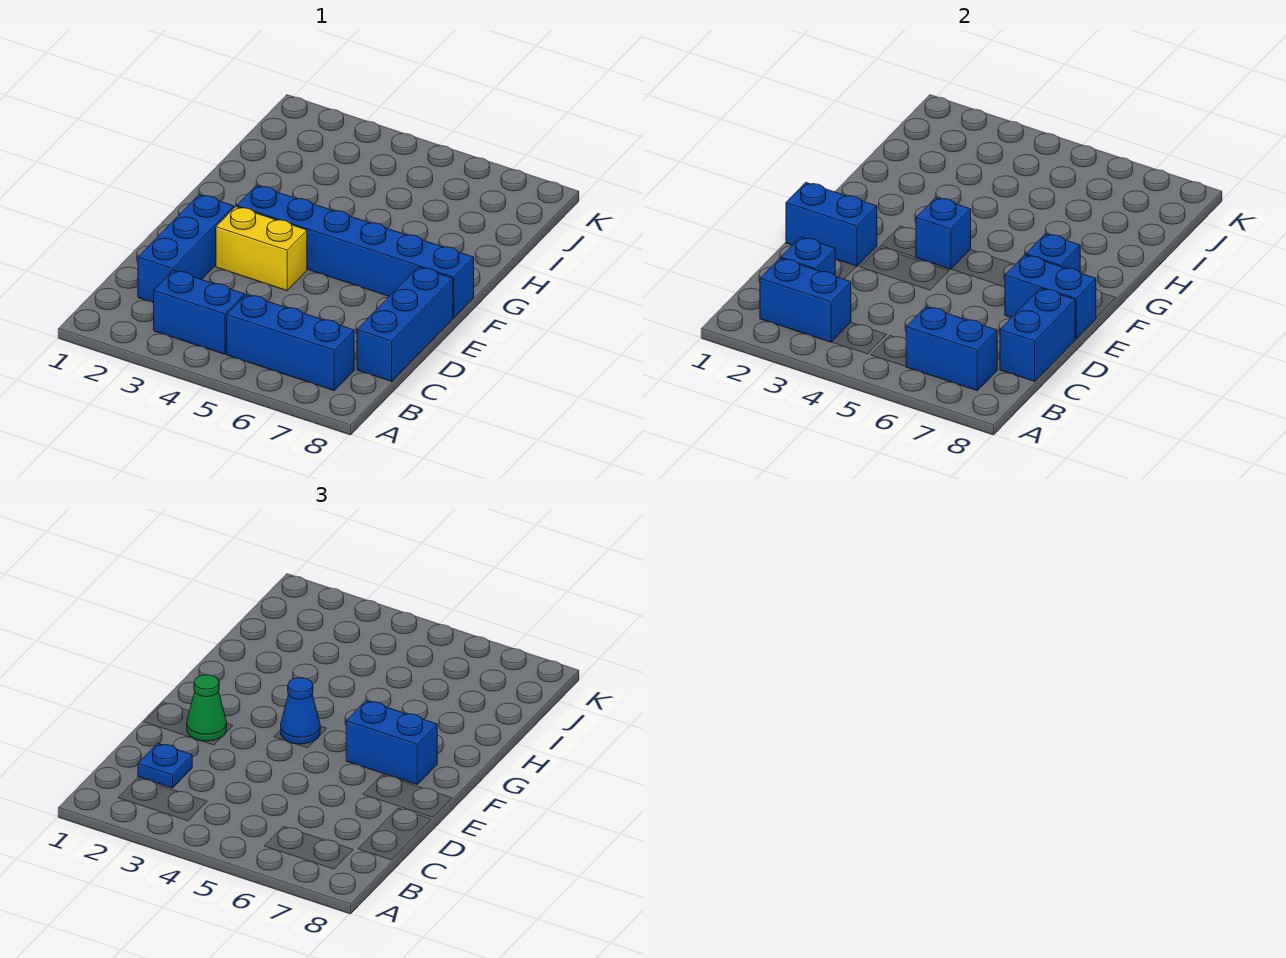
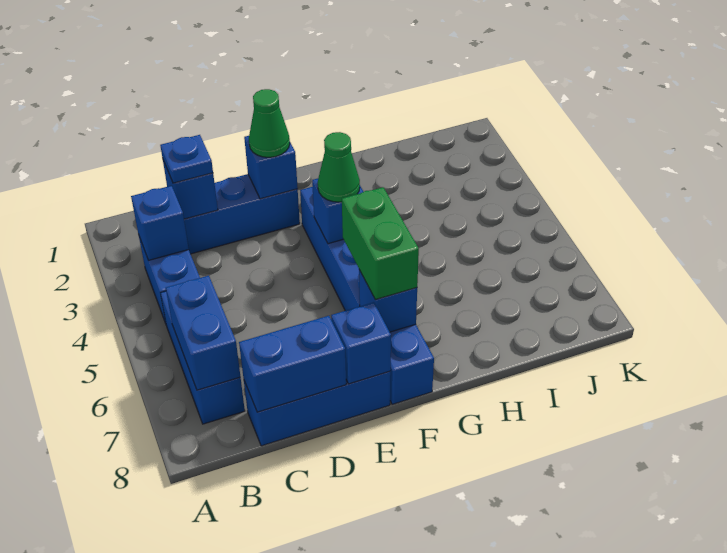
blue 1x2 brick [760,258,851,342] -> blue 1x1 brick [131,186,189,260]
blue 1x2 brick [786,182,877,266] -> blue 1x1 brick [244,136,298,199]
yellow 1x2 brick [216,207,307,291] -> none
blue 1x2 brick [1005,255,1096,339] -> blue 1x1 brick [331,302,391,384]
blue 1x1 cone [281,678,320,744] -> green 1x1 cone [318,132,360,202]
blue 1x2 brick [346,701,437,784] -> green 1x2 brick [342,187,419,300]

